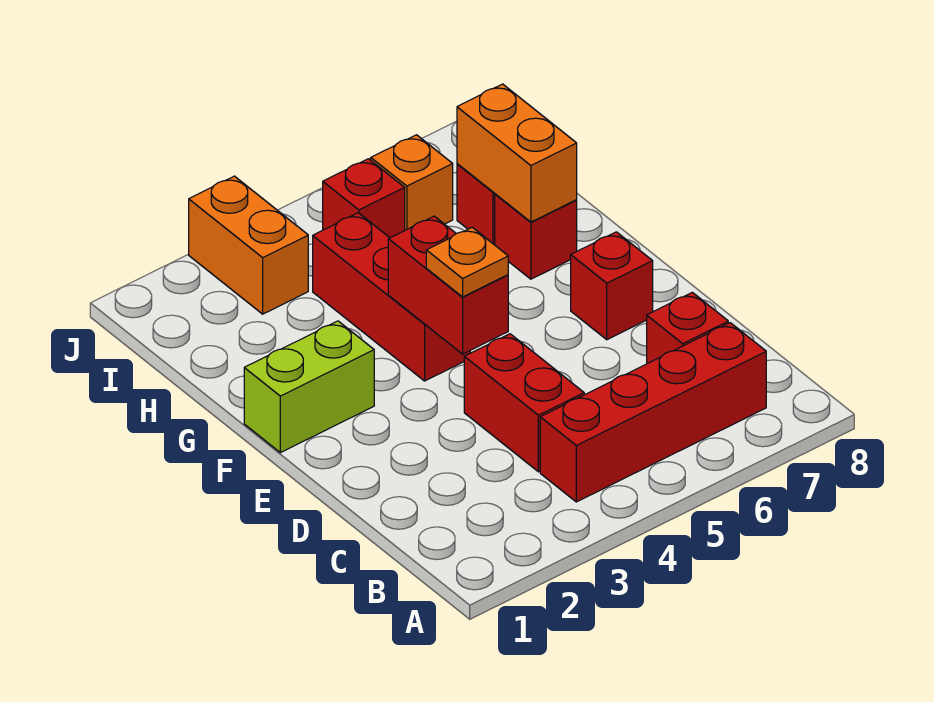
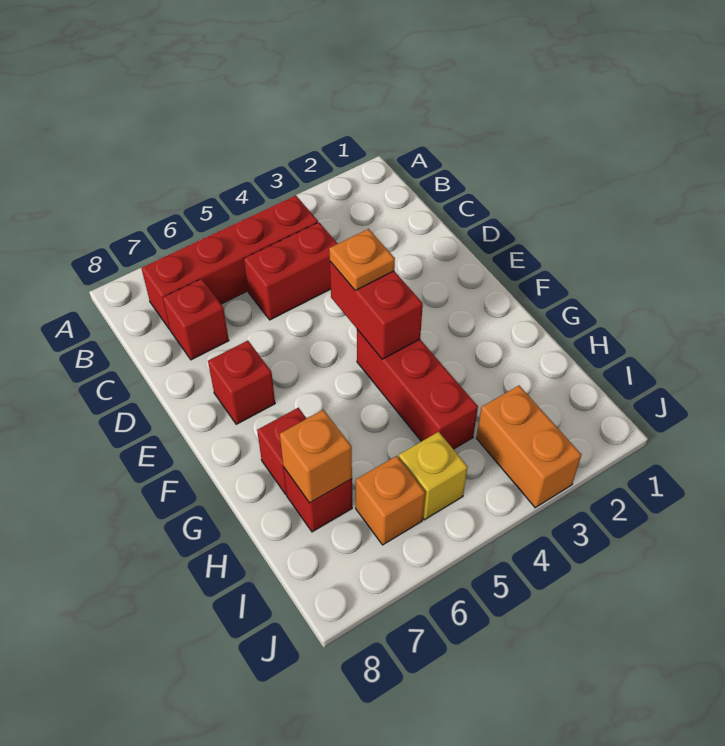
red 1x2 brick [464,334,584,472] -> red 1x2 brick turned to [244,222,338,320]
lime 1x2 brick [244,321,374,453] -> none
orange 1x2 brick [457,84,577,222] -> orange 1x1 brick [280,410,352,503]
red 1x1 brick [323,159,405,238] -> yellow 1x1 brick [399,432,468,520]

